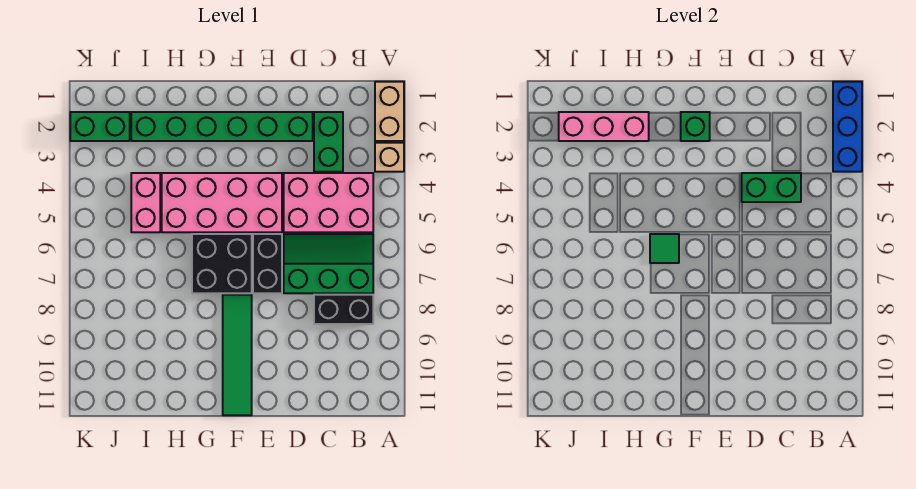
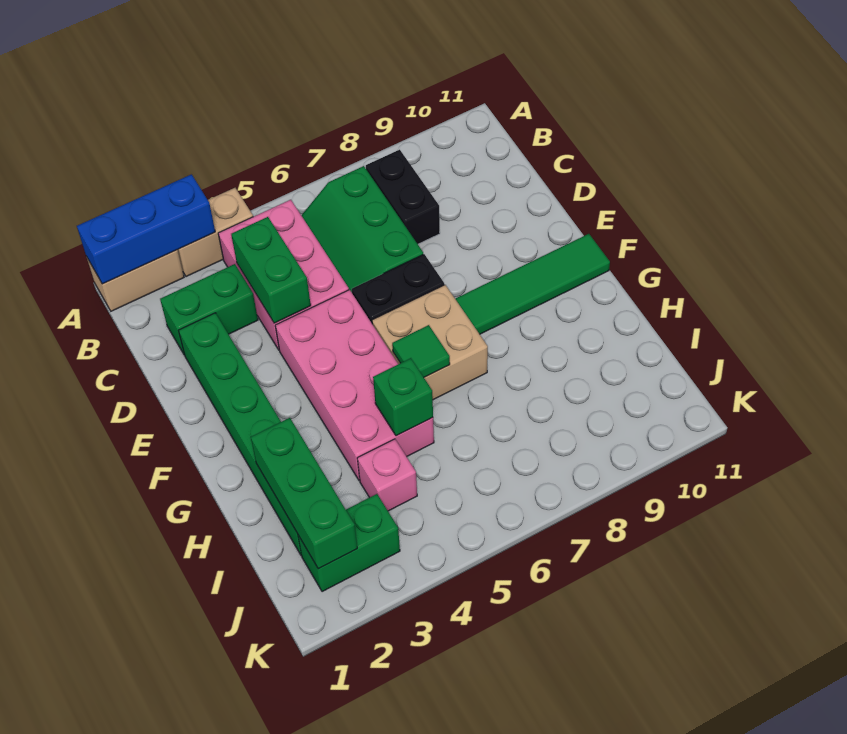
tan 1x1 brick [375,143,404,172] -> tan 1x2 brick [178,188,253,277]
green 1x1 brick [681,112,710,141] -> green 1x1 brick moved to [373,358,433,436]
black 2x2 brick [192,234,252,293] -> tan 2x2 brick [372,285,488,400]
pink 1x3 brick [559,112,649,141] -> green 1x3 brick [251,418,357,569]
pink 1x2 brick [131,173,160,232] -> pink 1x1 brick [357,439,417,511]
green 1x2 brick [70,112,130,141] -> green 1x2 brick turned to [298,494,400,592]

